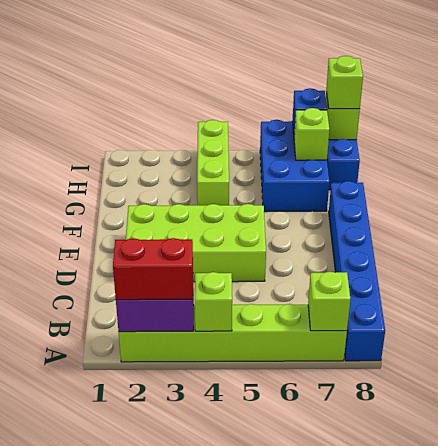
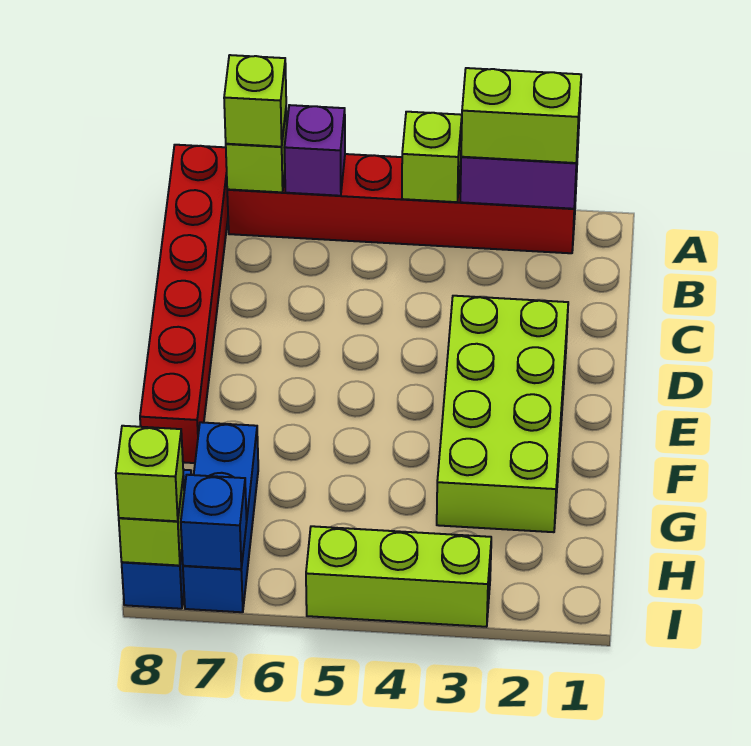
lime 1x6 brick [119,304,347,362] -> red 1x6 brick [227,154,577,253]
red 1x2 brick [113,238,193,300] -> lime 1x2 brick [461,68,581,163]
none -> purple 1x1 brick [285,105,345,196]
blue 1x6 brick [329,181,385,361] -> red 1x6 brick [140,145,228,463]
lime 2x4 brick [126,204,266,282] -> lime 2x4 brick turned to [437,296,568,532]
lime 1x3 brick [197,120,229,205] -> lime 1x3 brick turned to [306,526,491,627]
blue 2x3 brick [260,120,329,212] -> blue 1x3 brick [183,422,258,612]
lime 1x1 brick [294,108,329,160] -> lime 1x1 brick moved to [224,55,286,147]

